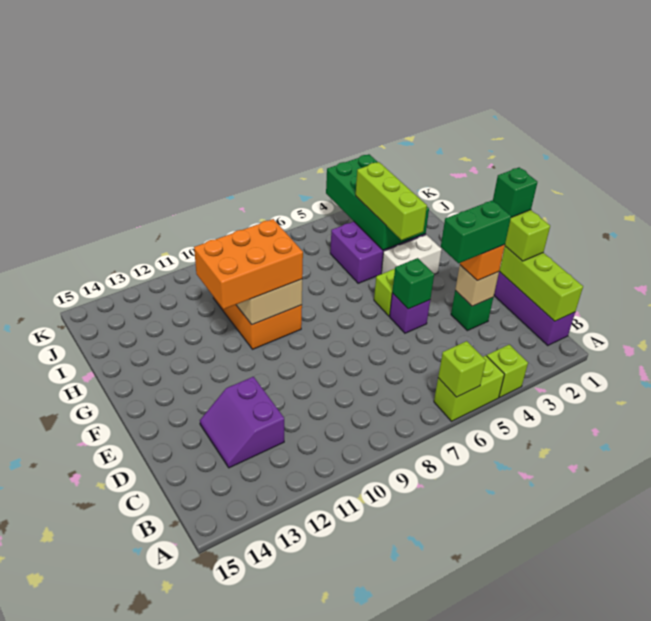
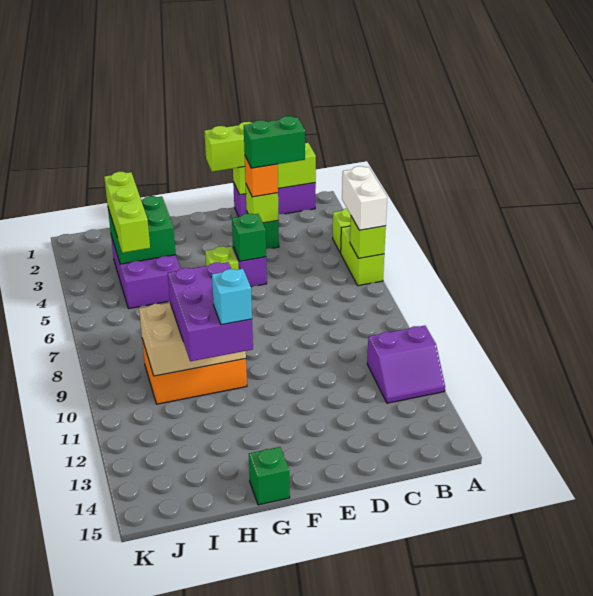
purple 2x2 slope [200,377,284,468] -> purple 2x2 slope moved to [367,326,445,403]
tan 1x1 brick [455,265,499,306] -> lime 1x1 brick [246,185,279,223]
green 1x2 brick [441,200,511,263] -> green 1x2 brick turned to [244,116,305,168]
green 1x1 brick [493,167,537,217] -> green 1x1 brick moved to [249,447,290,505]
white 1x2 brick [381,235,442,274] -> white 1x2 brick moved to [342,166,387,230]
lime 1x3 brick [356,162,427,240] -> lime 1x3 brick turned to [104,172,150,253]
orange 2x3 brick [194,219,303,309] -> purple 2x3 brick [168,262,253,361]
none -> cyan 1x1 brick [212,269,252,325]
green 2x4 brick [326,154,429,250] -> green 2x2 brick [108,196,176,264]

